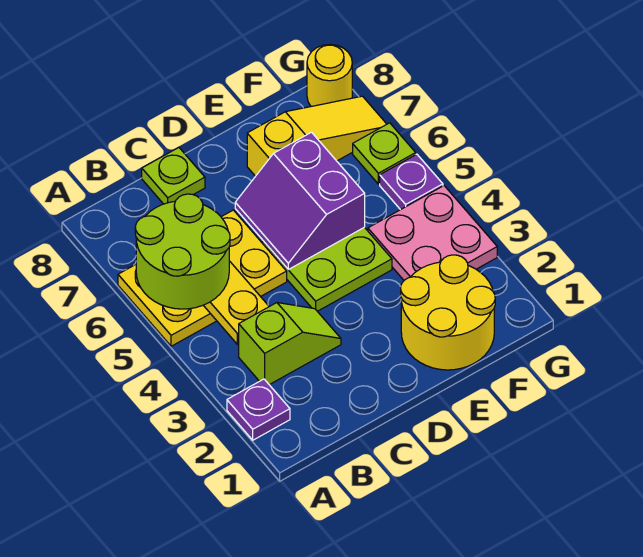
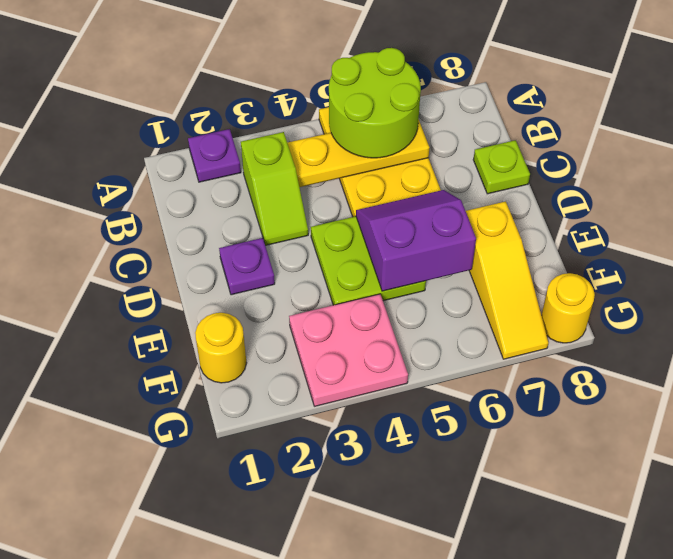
yellow 2x2 round brick [401,255,495,370] -> yellow 1x1 round brick [195,313,246,383]
purple 1x1 plate [380,154,443,210] -> purple 1x1 plate moved to [219,238,275,295]
lime 1x1 plate [353,123,416,184] -> none

